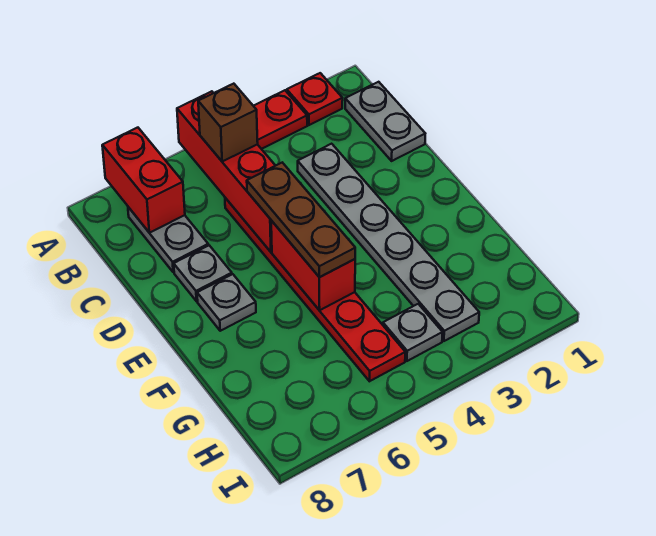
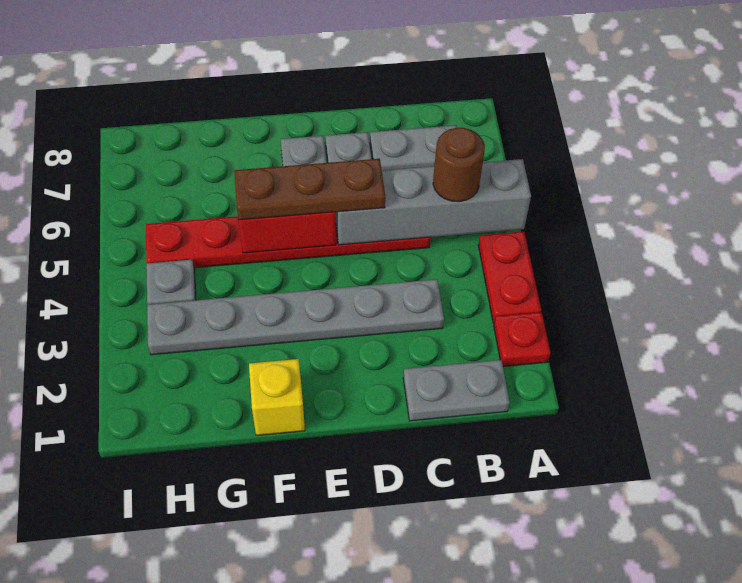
red 1x4 brick [177,91,275,252] -> grey 1x4 brick [336,159,531,245]
red 1x2 brick [102,128,185,233] -> none
brown 1x1 brick [198,84,258,161] -> brown 1x1 round brick [433,128,485,202]
none -> yellow 1x1 brick [249,359,305,435]

